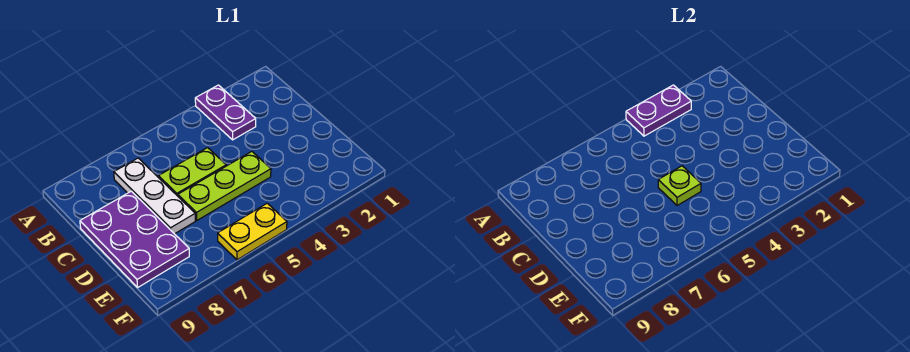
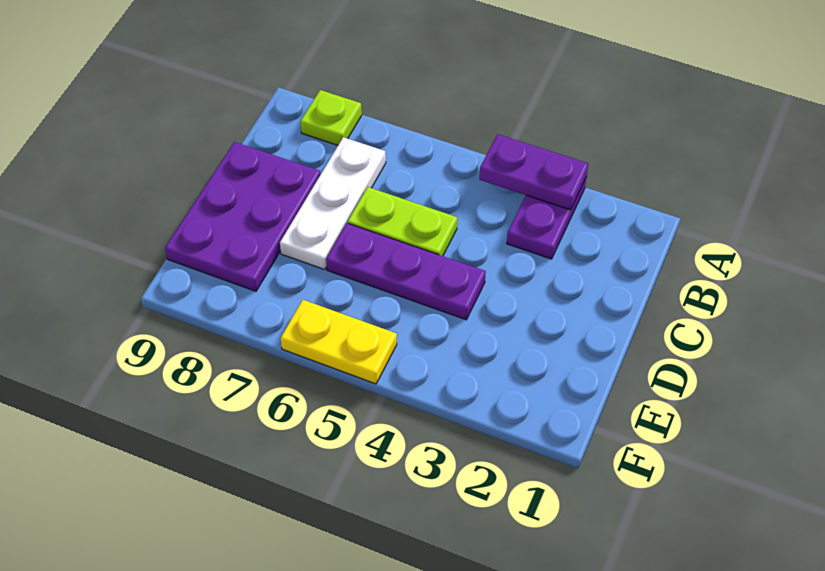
lime 1x3 plate [178,152,271,220] -> purple 1x3 plate [326,223,486,320]
lime 1x1 plate [658,166,701,206] -> lime 1x1 plate moved to [300,90,362,145]

